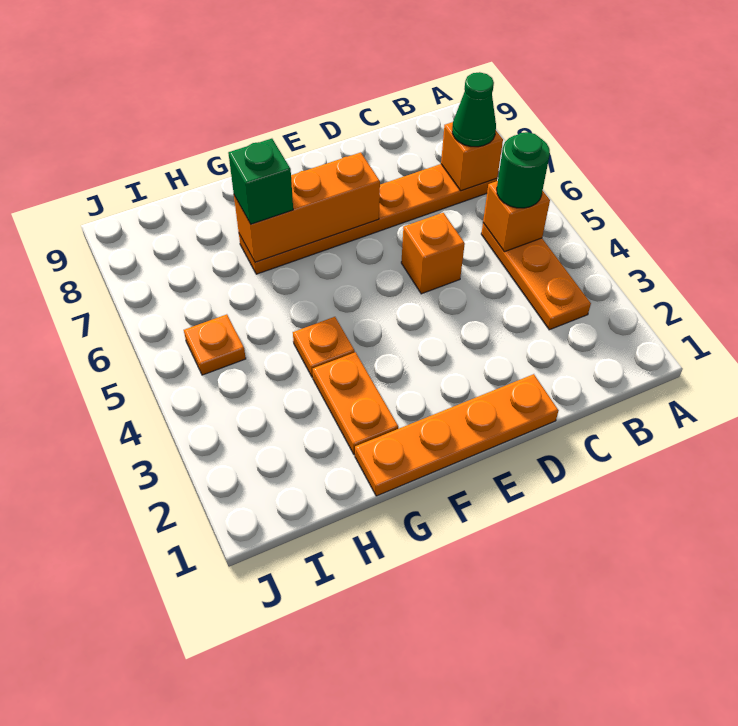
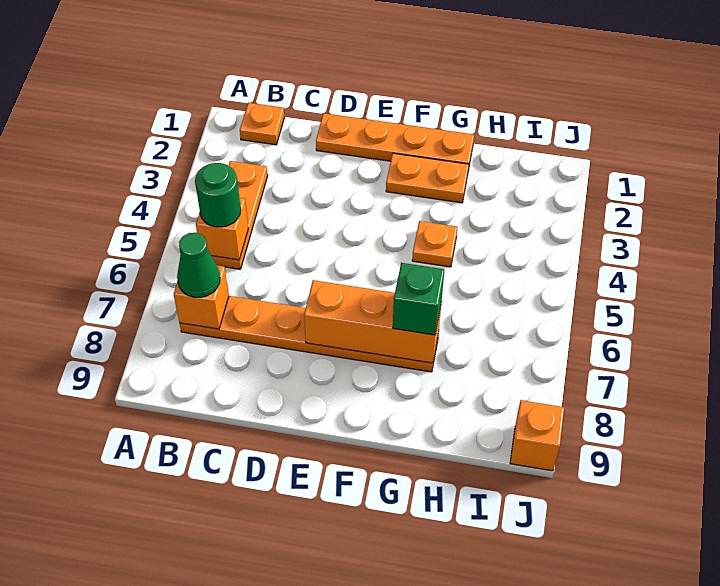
orange 1x1 brick [401,213,465,294] -> orange 1x1 brick moved to [510,400,564,471]
orange 1x2 plate [313,352,398,455] -> orange 1x2 plate turned to [386,153,469,203]
orange 1x1 plate [184,314,246,375] -> orange 1x1 plate moved to [240,103,284,145]

